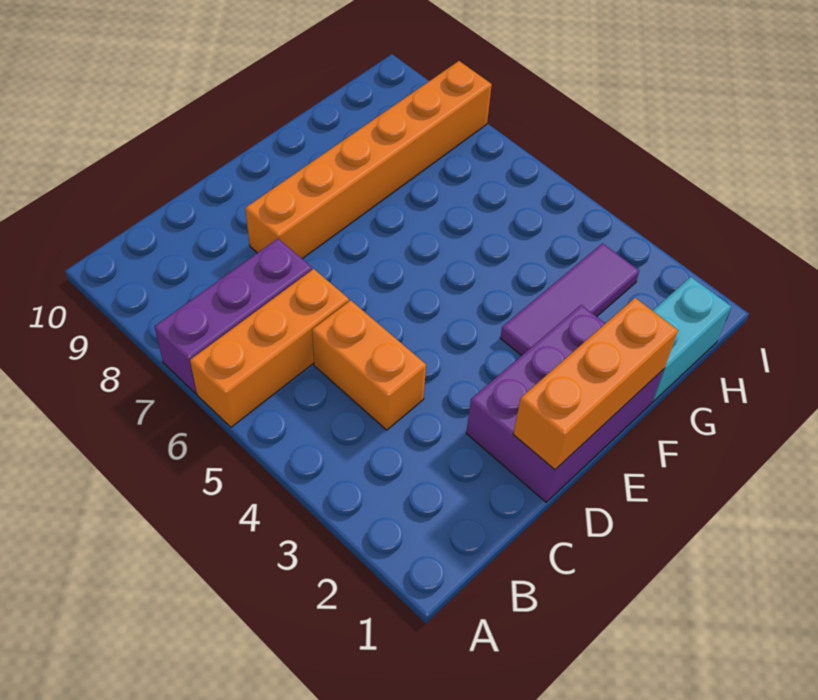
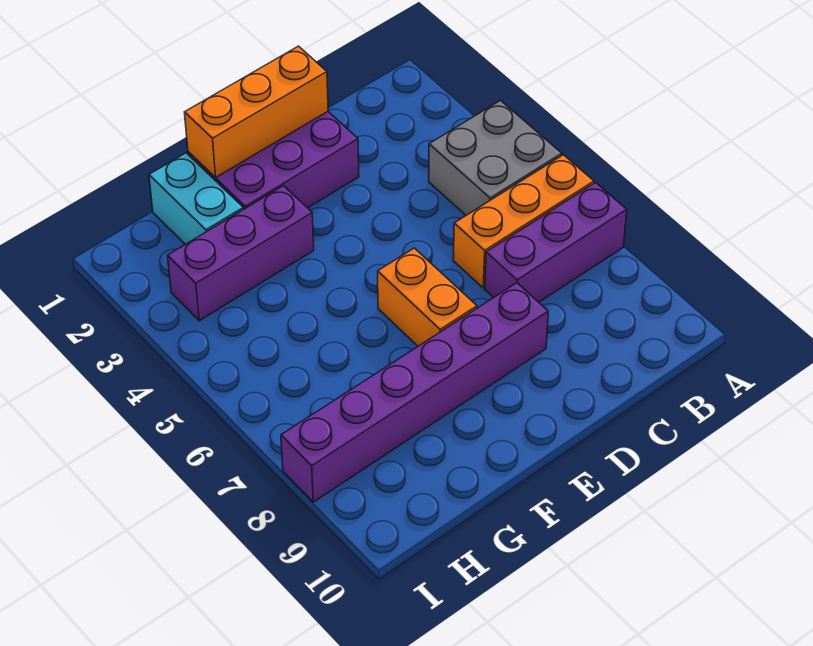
none -> grey 2x2 brick [429,101,562,215]
orange 1x2 brick [312,300,426,430] -> orange 1x2 brick moved to [378,248,477,346]
orange 1x6 brick [245,61,492,259] -> purple 1x6 brick [281,283,548,502]
purple 1x3 tile [500,243,639,356] -> purple 1x3 brick [168,186,314,321]
cyan 1x2 brick [652,277,731,402] -> cyan 1x2 brick turned to [149,153,243,244]

